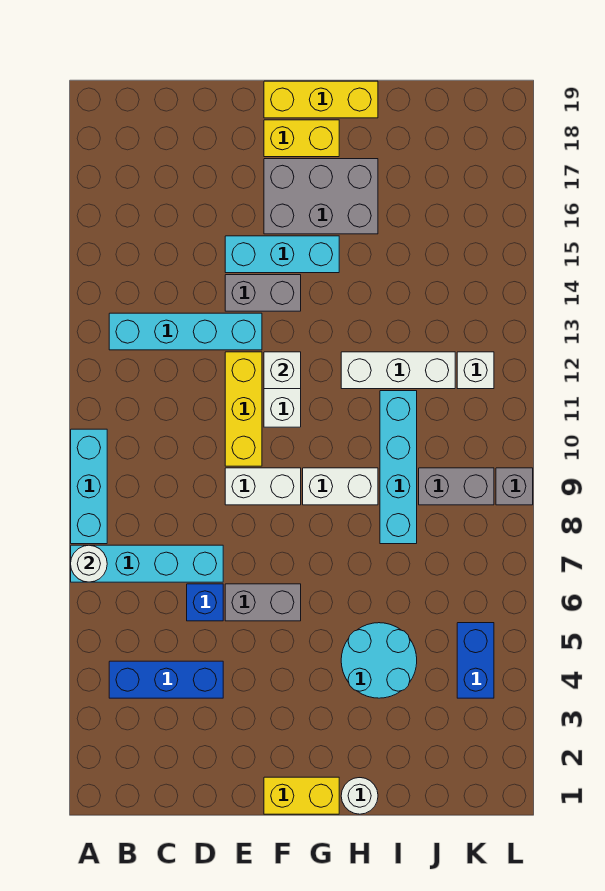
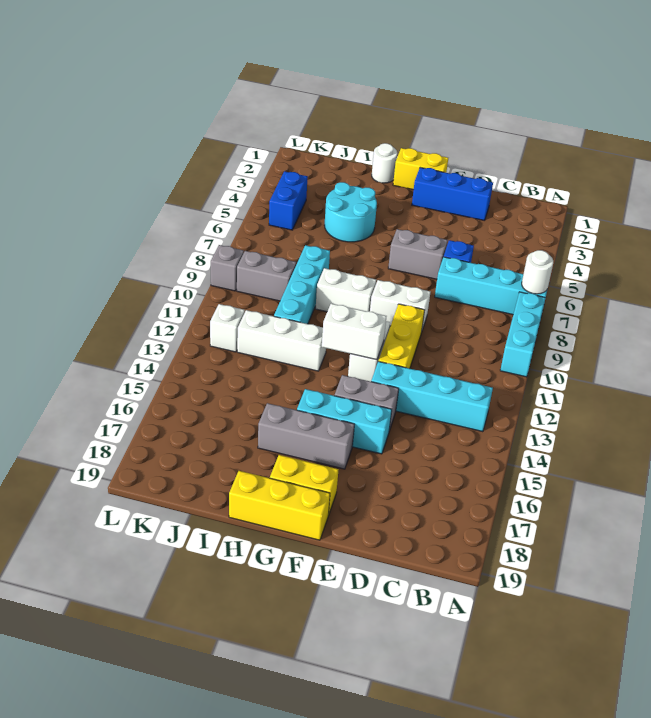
blue 1x3 brick [109,661,223,698] -> blue 1x3 brick moved to [412,167,493,221]
white 1x1 brick [264,352,301,389] -> white 1x2 brick [322,304,386,360]
grey 2x3 brick [264,159,378,234] -> grey 1x3 brick [258,403,354,469]

